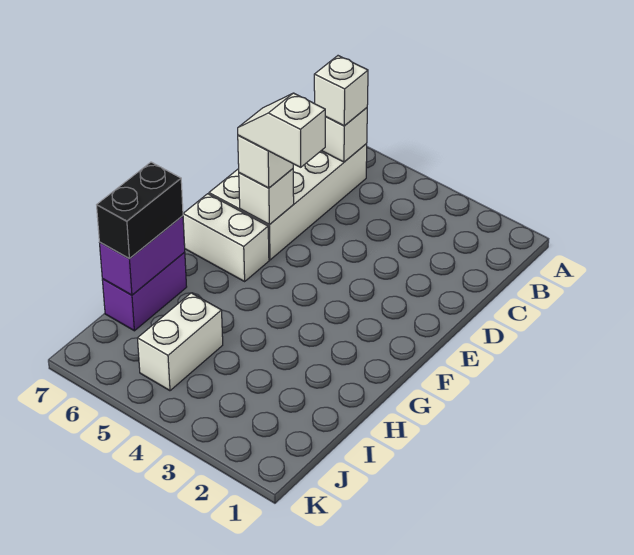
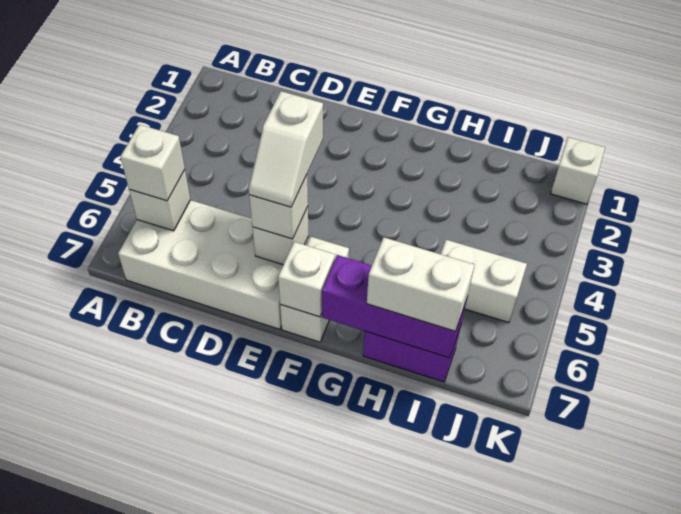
none -> white 1x1 brick [278,242,335,317]
purple 1x2 brick [100,216,185,295] -> purple 1x3 brick [322,255,467,358]
black 1x2 brick [97,162,183,259] -> white 1x2 brick [367,238,474,331]
none -> white 1x1 brick [551,137,605,204]

